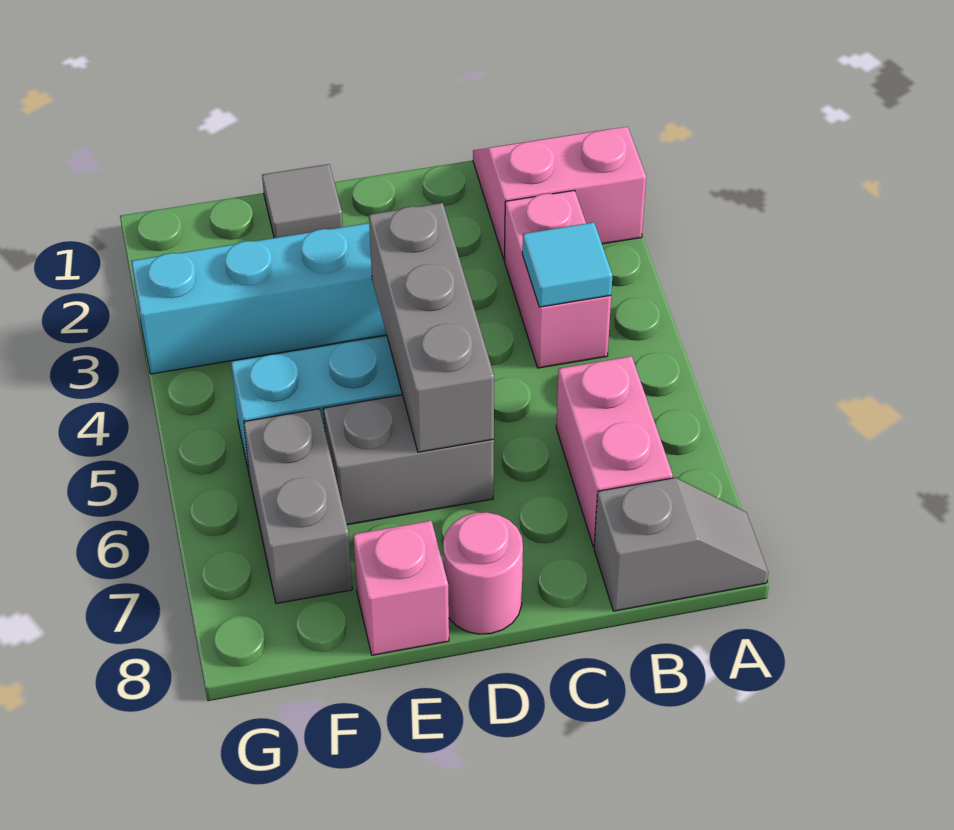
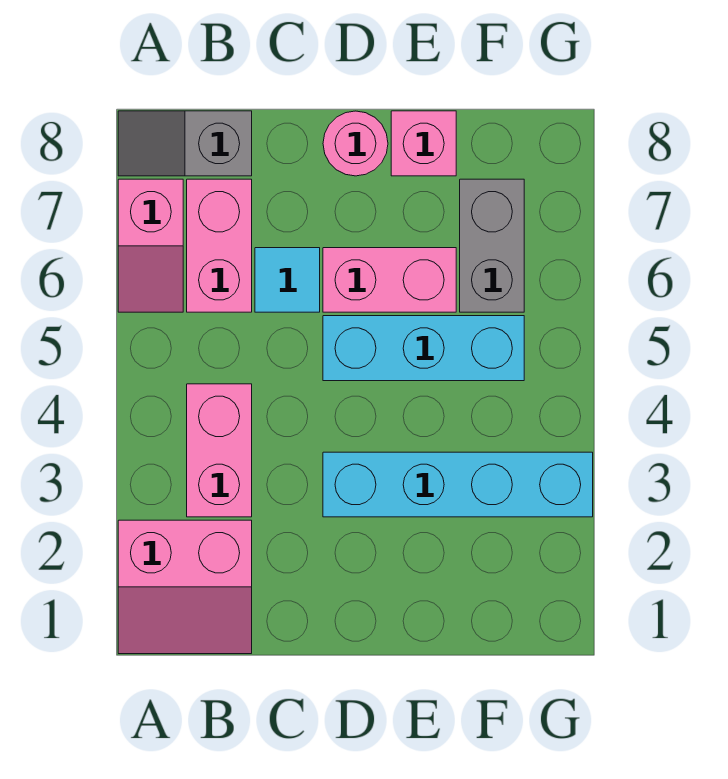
none -> pink 1x2 slope [118,179,183,312]
cyan 1x1 tile [522,222,613,307] -> cyan 1x1 tile moved to [255,248,320,312]
grey 1x3 brick [369,203,494,452] -> none
grey 1x2 brick [323,395,494,525] -> pink 1x2 brick [323,248,456,312]
grey 1x1 tile [262,164,343,238] -> none

